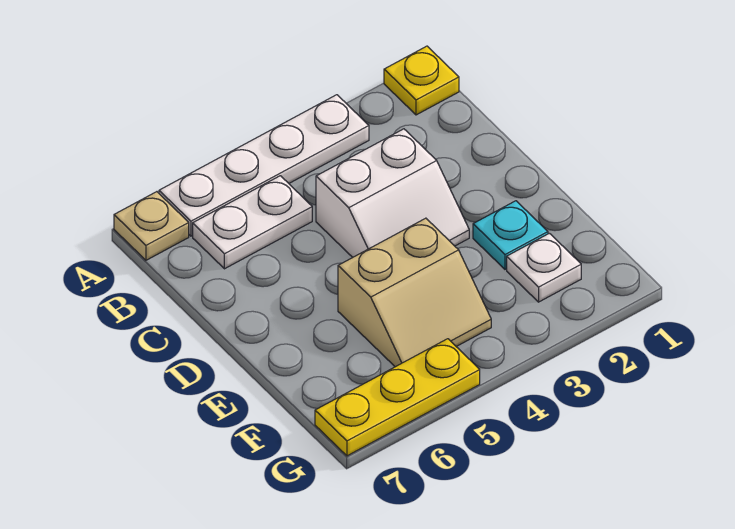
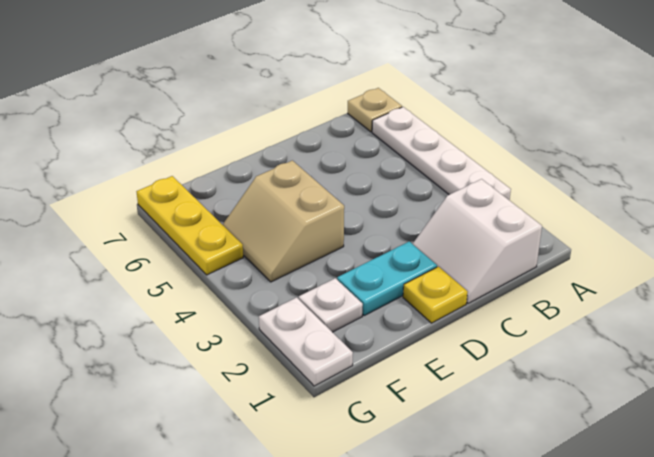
yellow 1x1 plate [384,46,459,115] -> yellow 1x1 plate moved to [403,267,468,323]
white 1x2 plate [193,176,312,269] -> white 1x2 plate moved to [259,297,353,386]
white 2x2 slope [316,129,469,257] -> white 2x2 slope moved to [413,179,542,303]
cyan 1x1 plate [473,201,548,269] -> cyan 1x2 plate [337,241,437,316]

